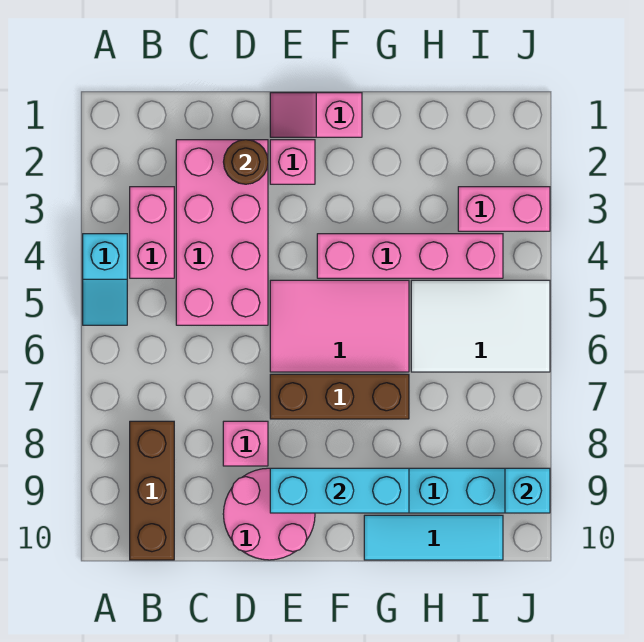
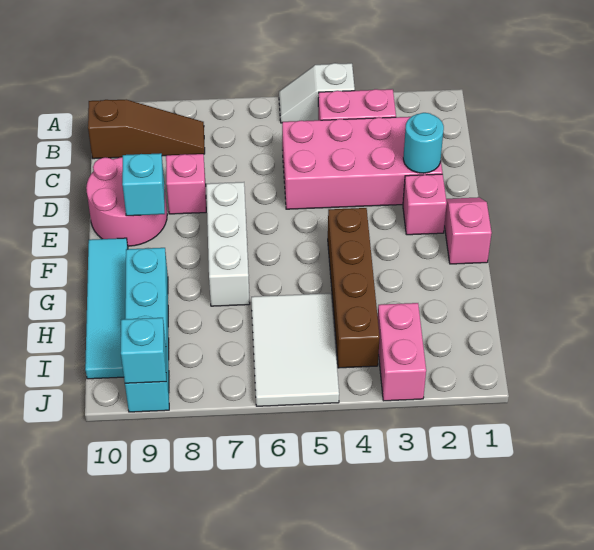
cyan 1x2 slope [83,234,127,325] -> white 1x2 slope [279,63,355,123]
brown 1x3 brick [130,421,174,560] -> brown 1x3 slope [88,100,205,159]
brown 1x1 round brick [224,140,268,184] -> cyan 1x1 round brick [403,113,444,173]
pink 2x3 tile [270,280,409,372] -> none
brown 1x3 brick [270,374,409,419] -> white 1x3 brick [206,182,250,306]
cyan 1x3 brick [270,468,409,513] -> cyan 1x1 brick [122,153,165,216]
pink 1x4 brick [317,234,503,278] -> brown 1x4 brick [328,208,380,368]
cyan 1x3 tile [364,515,503,560] -> cyan 1x4 tile [85,238,128,379]

